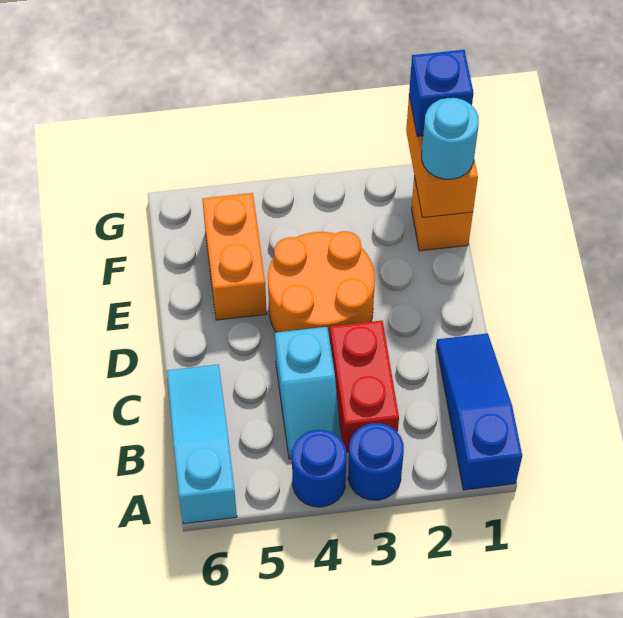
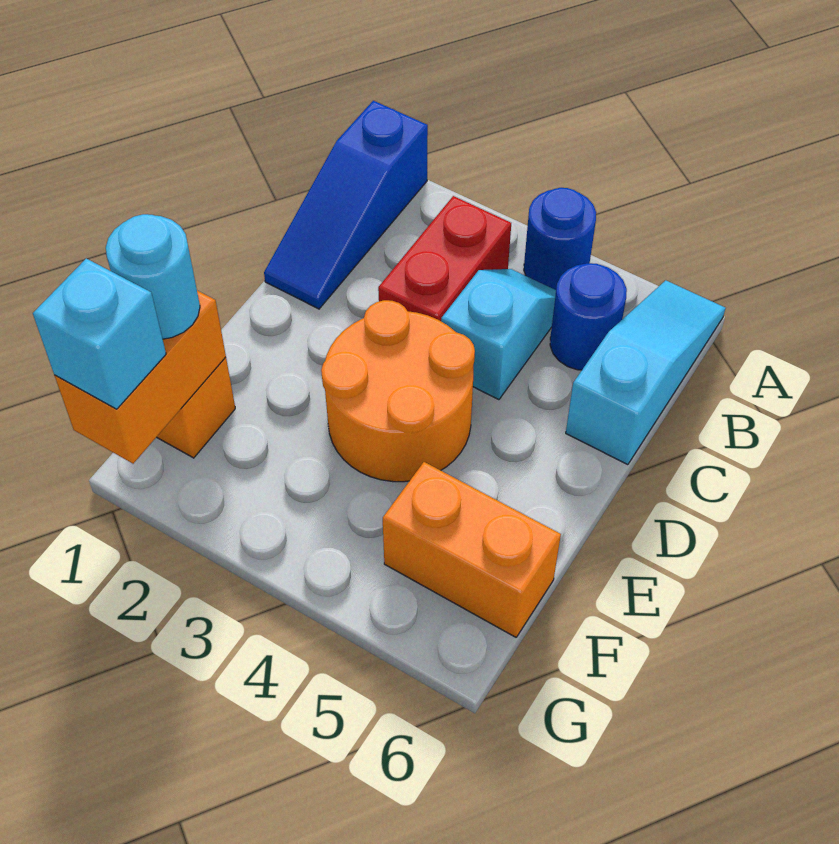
blue 1x1 round brick [348,423,404,500] -> blue 1x1 round brick moved to [550,263,627,370]
cyan 1x3 slope [167,364,237,524] -> cyan 1x3 slope turned to [566,280,726,465]
orange 1x2 brick [202,193,267,320] -> orange 1x2 brick turned to [383,462,561,637]
blue 1x1 brick [409,50,473,136] -> cyan 1x1 brick [33,259,166,409]

